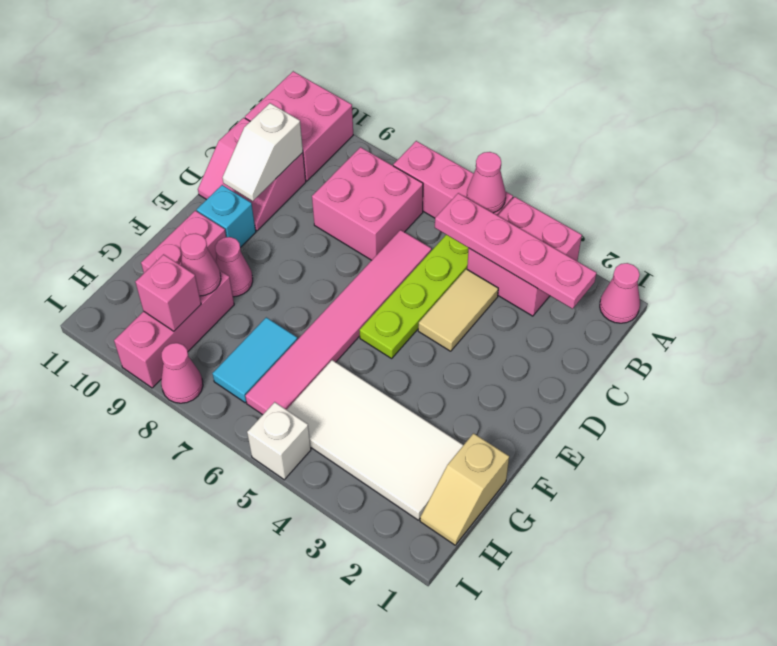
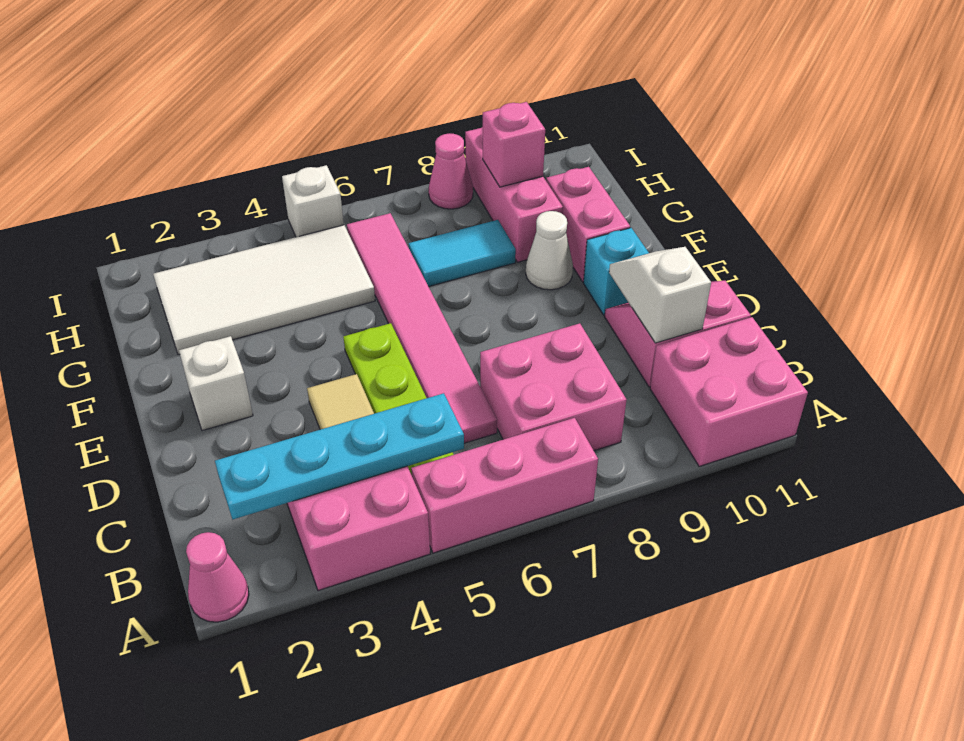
pink 1x1 cone [467,152,506,213] -> none
pink 1x4 plate [435,193,596,309] -> cyan 1x4 plate [215,393,464,519]
none -> white 1x1 brick [179,336,253,431]
pink 1x1 cone [215,237,253,297] -> white 1x1 cone [526,211,573,290]
tan 1x2 slope [420,433,509,545] -> none
cyan 1x2 tile [212,317,297,403] -> cyan 1x2 tile turned to [409,220,516,287]
pink 1x1 cone [180,234,221,296] -> none

